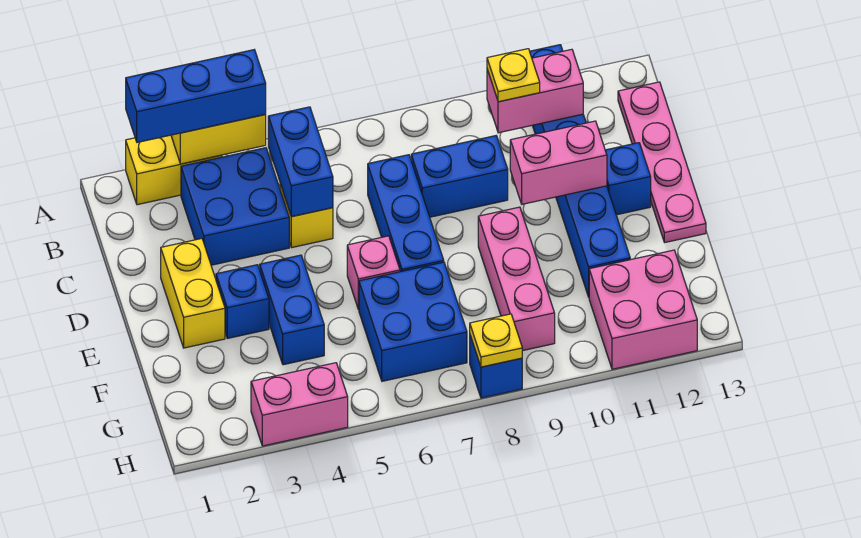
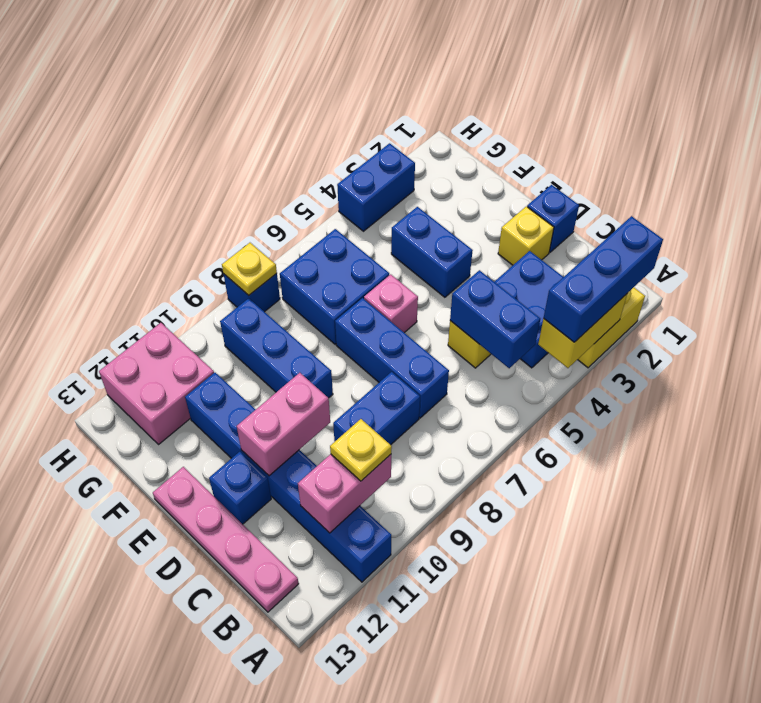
yellow 1x2 brick [161,239,225,348] -> yellow 1x1 brick [498,206,554,265]
blue 1x1 brick [216,265,269,338] -> blue 1x1 brick moved to [527,185,579,252]
pink 1x3 brick [478,207,555,351] -> blue 1x3 brick [220,298,333,398]
pink 1x2 brick [251,363,348,446] -> blue 1x2 brick [337,143,415,231]

